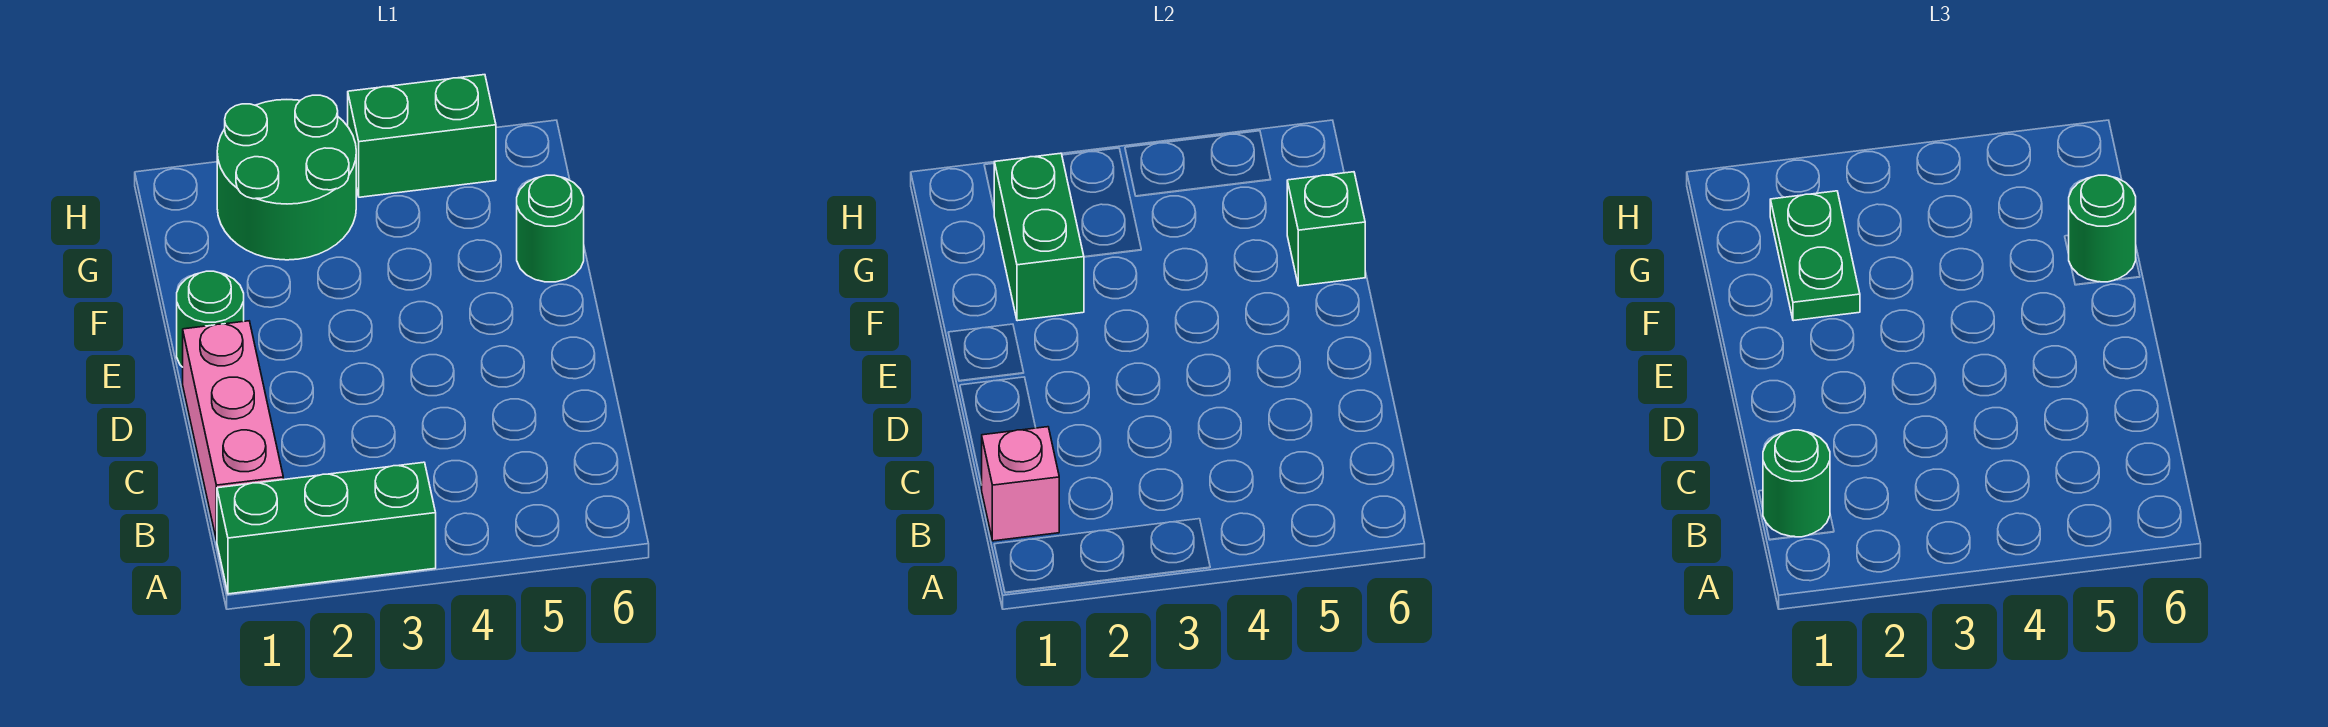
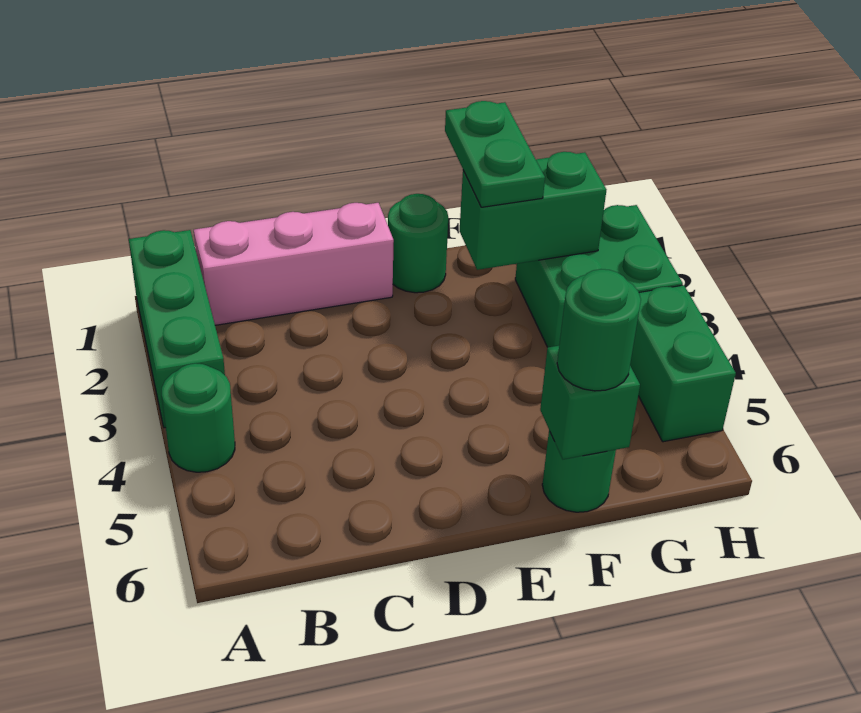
pink 1x1 brick [981,427,1059,541] -> none
green 1x1 round brick [1763,430,1830,537] -> green 1x1 round brick moved to [162,363,235,472]
green 1x2 plate [1770,191,1860,321] -> green 1x2 plate turned to [445,101,545,207]
green 2x2 round brick [217,95,356,260] -> green 2x2 brick [515,205,683,347]

